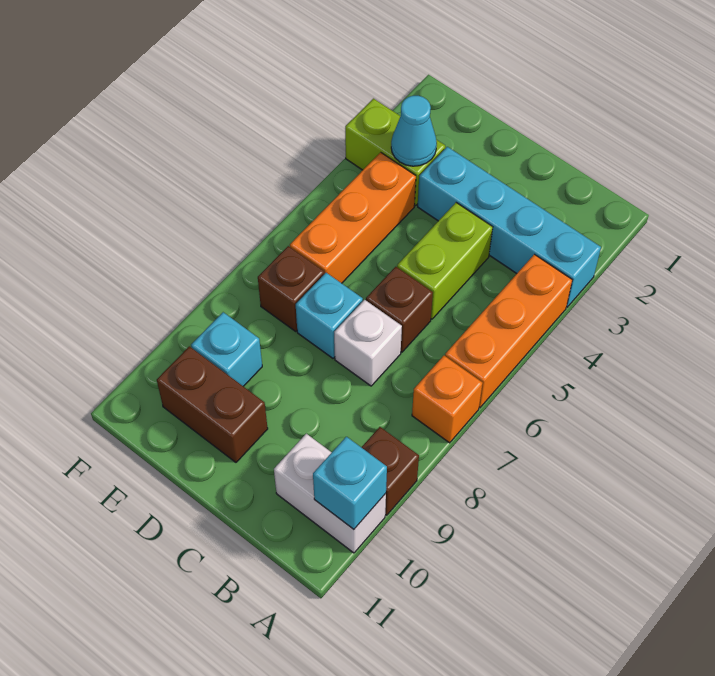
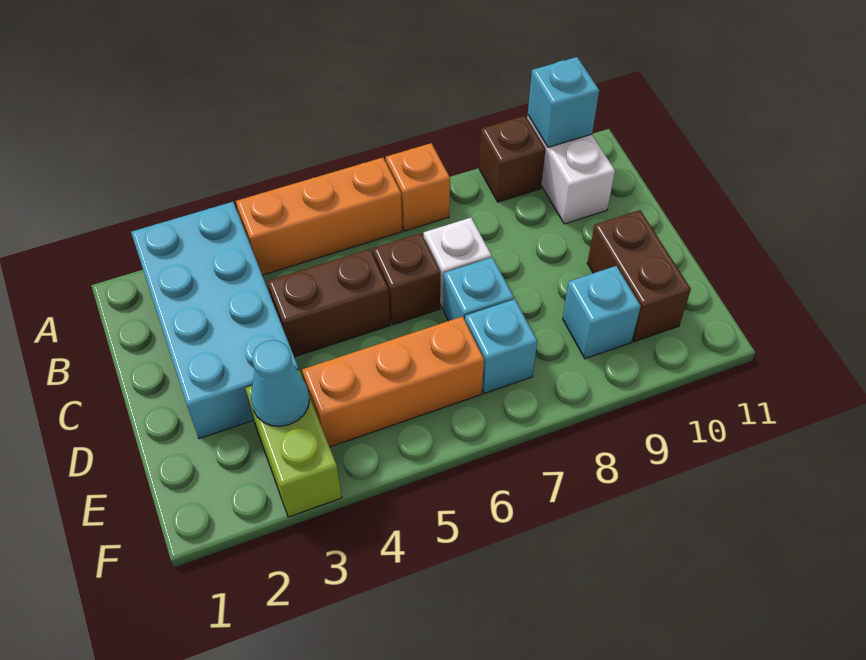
cyan 1x4 brick [418,147,601,307] -> cyan 2x4 brick [131,202,299,439]
lime 1x2 brick [397,203,493,319] -> brown 1x2 brick [267,249,390,357]
brown 1x1 brick [258,246,324,331] -> cyan 1x1 brick [465,299,537,394]

